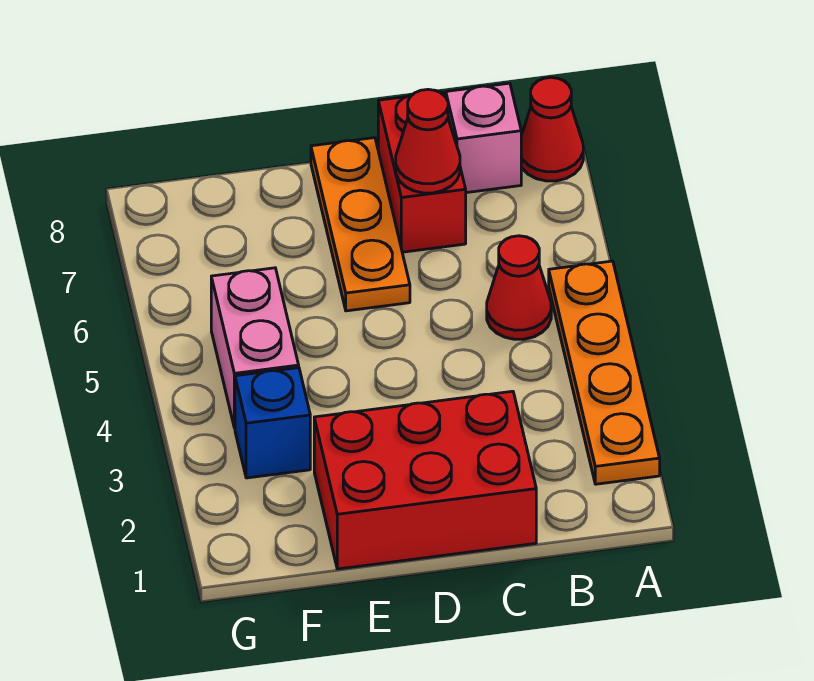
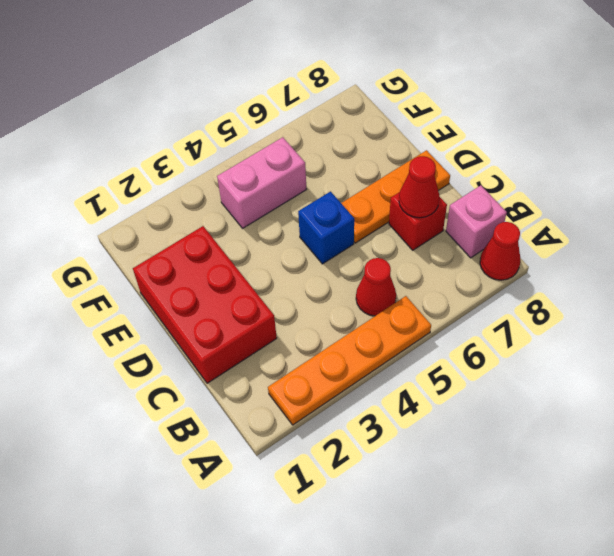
red 1x2 brick [378,92,466,252] -> red 1x1 brick [389,192,447,250]
blue 1x1 brick [235,368,310,478] -> blue 1x1 brick moved to [298,192,354,264]

